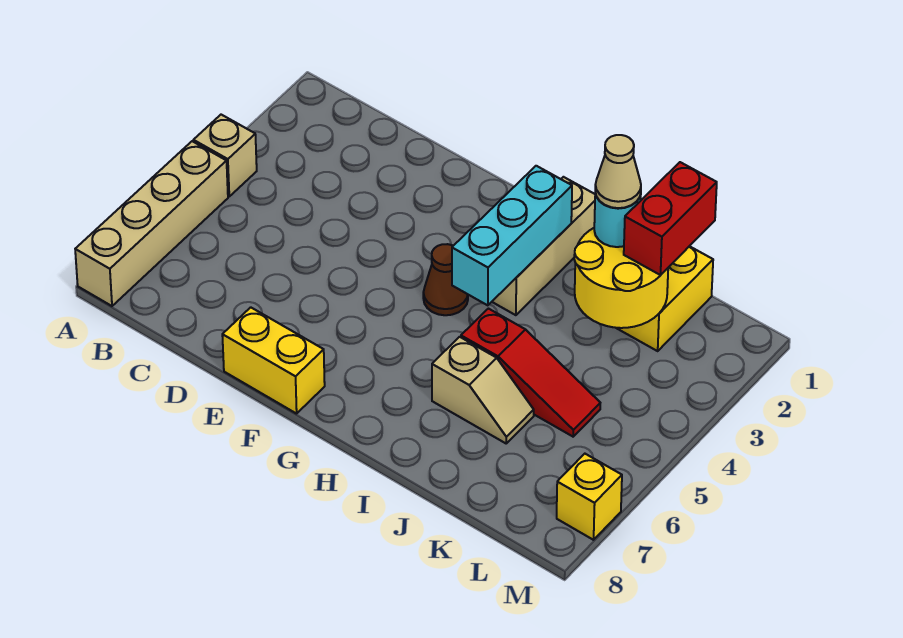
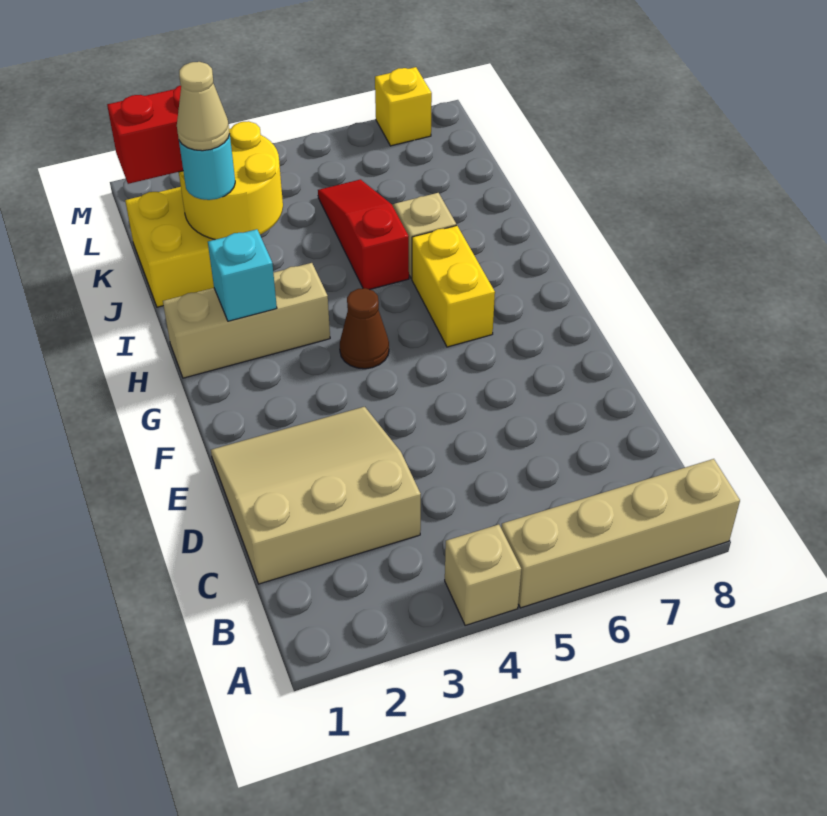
none -> tan 3x3 slope [211,407,421,584]
yellow 1x2 brick [222,307,325,414] -> yellow 1x2 brick moved to [412,225,495,347]
cyan 1x3 brick [452,166,572,305] -> cyan 1x1 brick [208,229,277,321]

